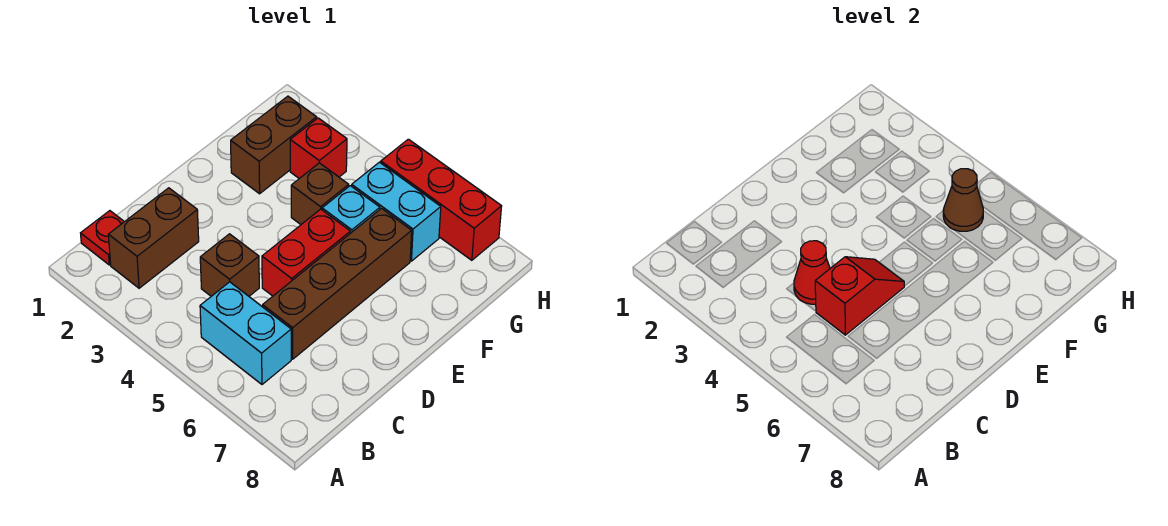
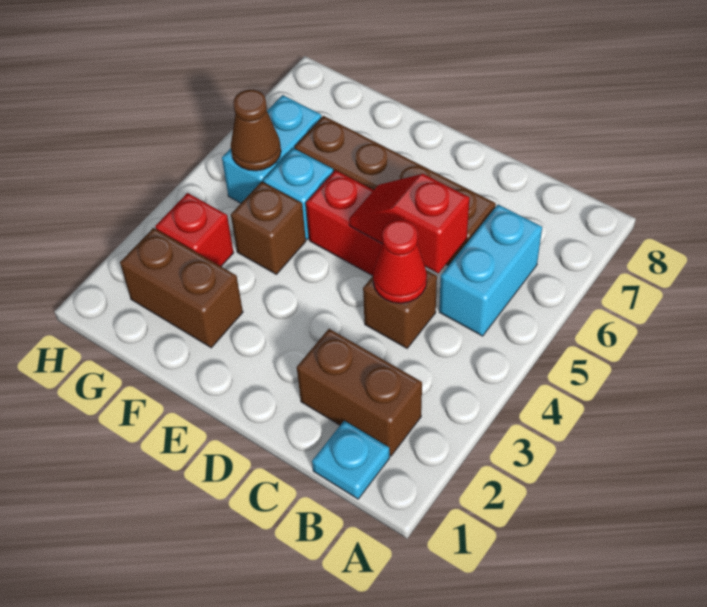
red 1x1 plate [81,211,124,265] -> cyan 1x1 plate [312,421,390,499]
red 1x3 brick [381,139,502,260] -> none

